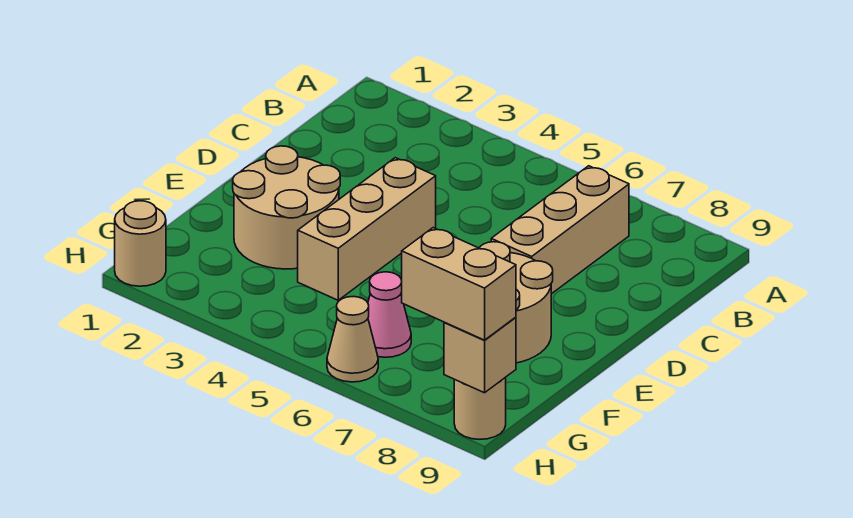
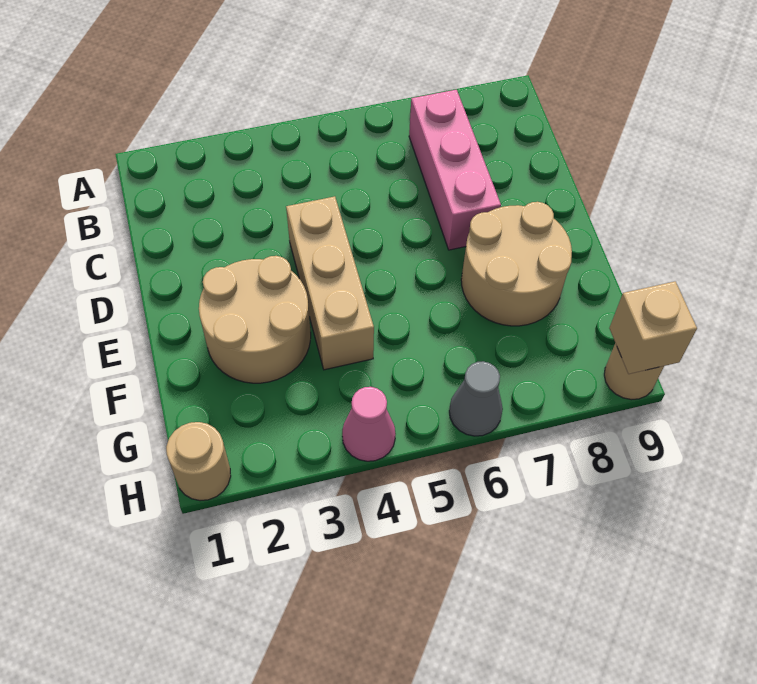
tan 1x3 brick [491,166,629,294] -> pink 1x3 brick [409,90,501,250]
pink 1x1 cone [368,272,411,357] -> pink 1x1 cone moved to [342,387,396,461]
tan 1x1 cone [327,297,378,382] -> grey 1x1 cone [449,361,503,436]
tan 1x2 brick [402,228,516,340] -> none

